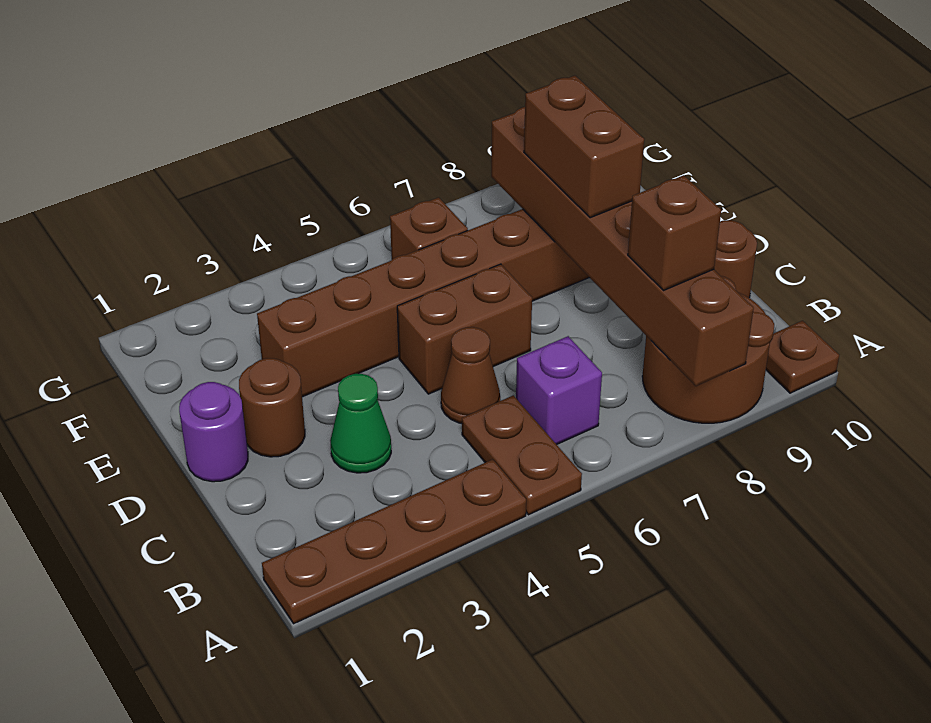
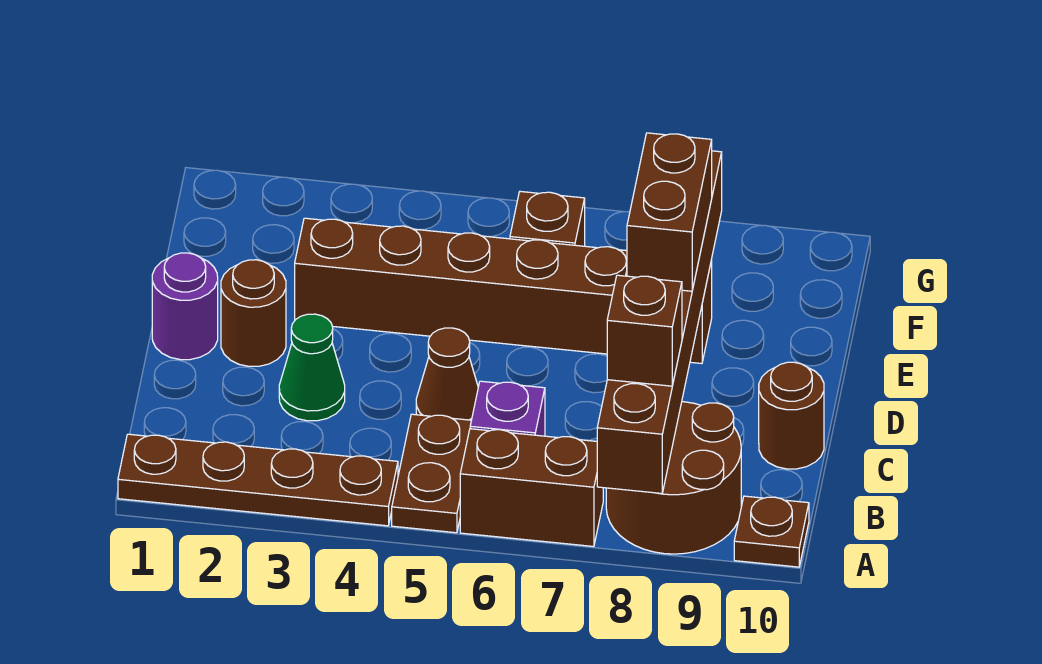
brown 1x2 brick [397,264,532,394] -> brown 1x2 brick moved to [460,429,603,547]

